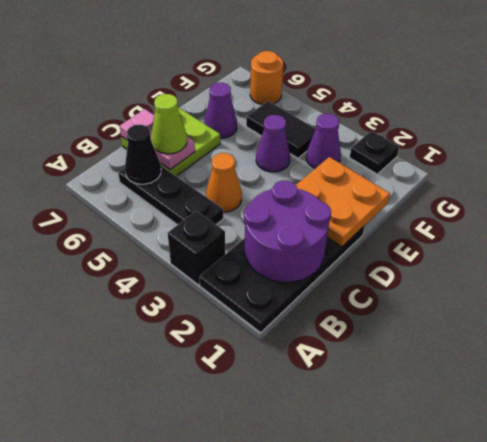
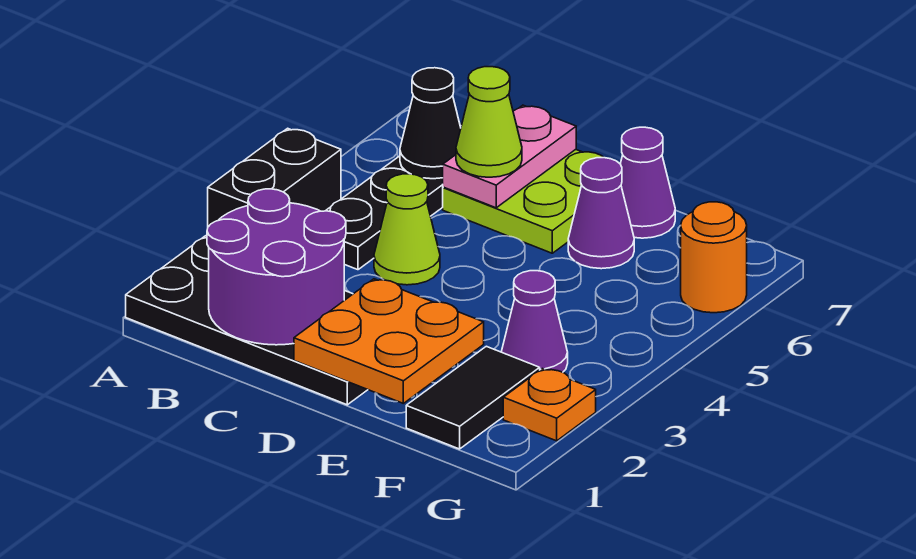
black 1x1 brick [168,211,225,285] -> black 1x2 brick [208,128,341,227]
orange 1x1 cone [206,153,242,212] -> lime 1x1 cone [374,174,440,285]
purple 1x1 cone [256,115,290,172] -> purple 1x1 cone moved to [620,127,675,238]
black 1x2 tile [246,101,316,158] -> black 1x2 tile moved to [406,346,540,449]
black 1x1 plate [350,131,399,174] -> orange 1x1 plate [503,369,596,441]

